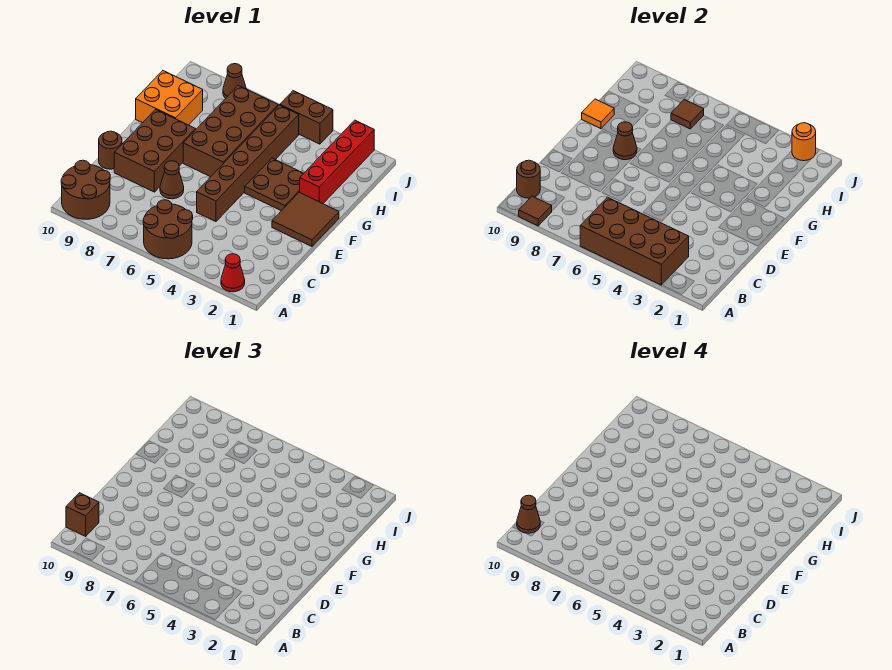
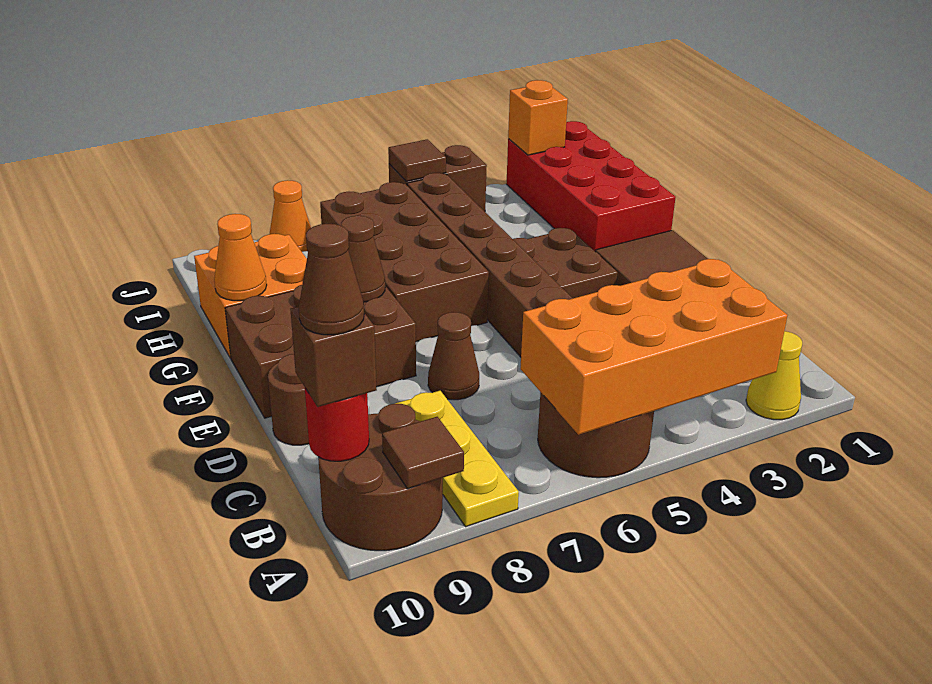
red 1x1 cone [221,254,245,292] -> yellow 1x1 cone [746,331,802,420]
brown 2x4 brick [580,197,689,285] -> orange 2x4 brick [520,259,788,435]
none -> yellow 1x3 plate [395,391,519,527]
brown 1x1 round brick [517,160,540,198] -> red 1x1 round brick [305,388,369,461]
brown 2x3 brick [114,109,196,192] -> brown 2x3 brick turned to [225,285,416,418]
red 1x4 brick [300,120,374,204] -> red 2x4 brick [506,121,676,251]
orange 1x1 tile [582,99,614,129] -> orange 1x1 cone [214,214,267,301]
brown 1x1 tile [671,99,704,129] -> brown 1x1 tile moved to [388,139,446,181]
orange 1x1 round brick [792,123,816,161] -> orange 1x1 brick [508,80,568,155]
brown 1x1 cone [223,64,246,98] -> orange 1x1 cone [270,180,311,252]

